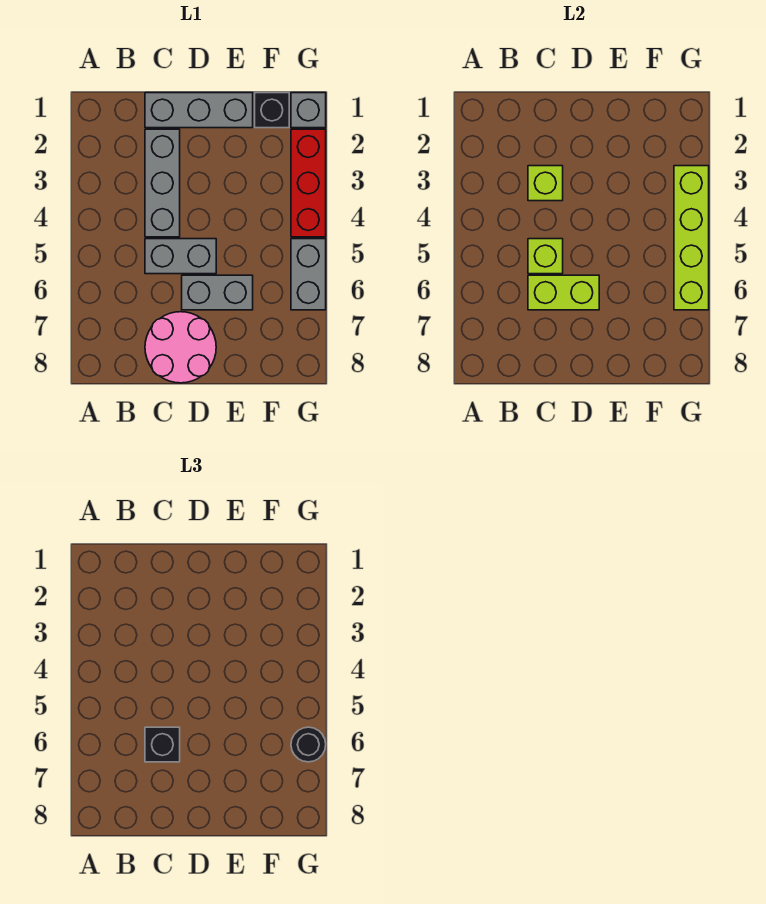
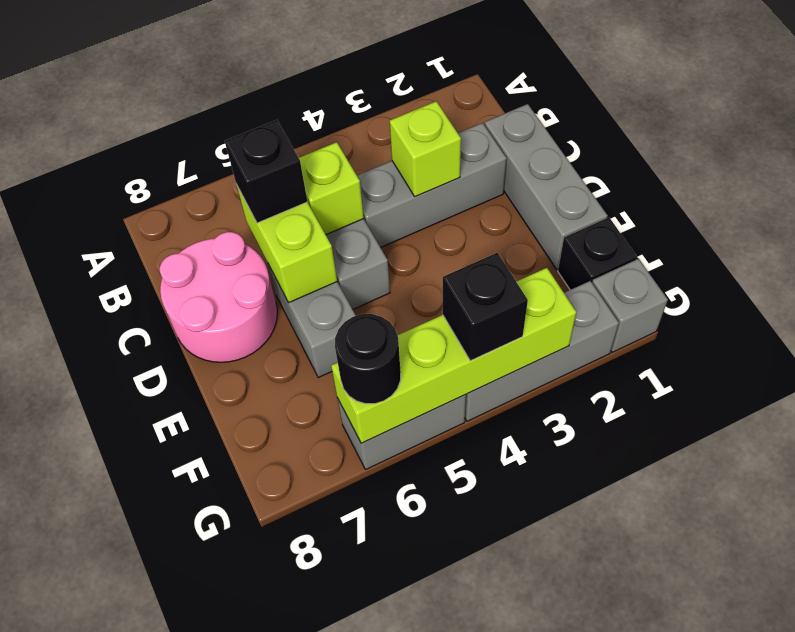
red 1x3 brick [291,129,326,237] -> grey 1x3 brick [465,281,619,421]
none -> black 1x1 brick [443,253,528,361]

